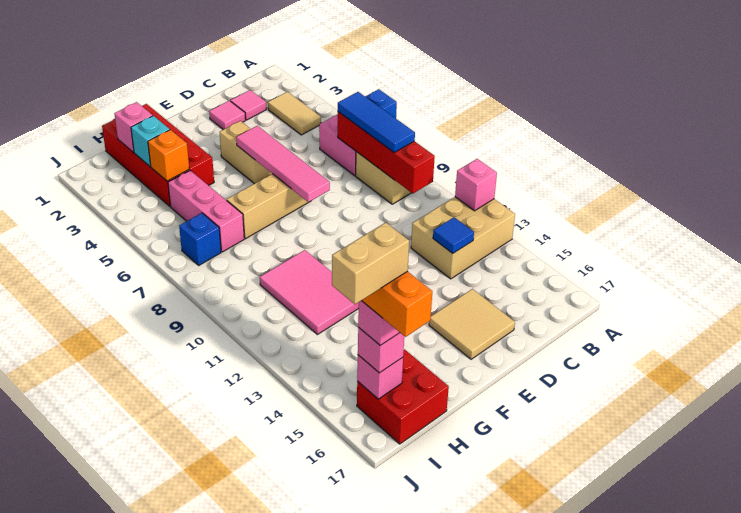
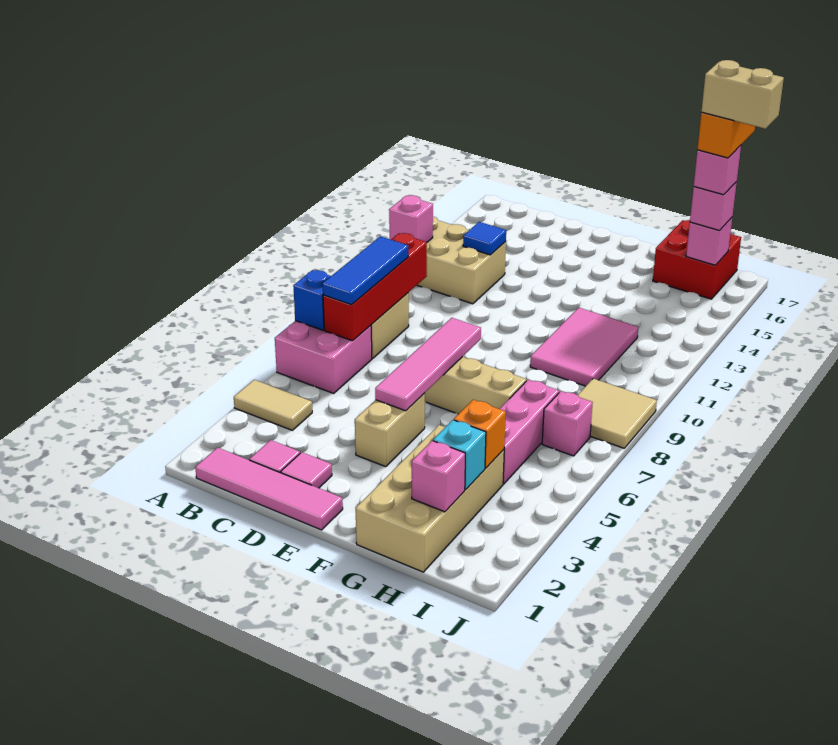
none -> pink 1x4 tile [195,448,343,530]
tan 1x2 tile [268,92,321,135] -> tan 1x2 tile turned to [234,380,312,430]
tan 2x2 tile [429,289,515,359] -> tan 2x2 tile moved to [578,378,657,448]
red 2x4 brick [102,104,214,206] -> tan 2x4 brick [356,425,504,572]
blue 1x1 brick [179,213,221,265] -> pink 1x1 brick [542,391,593,456]

